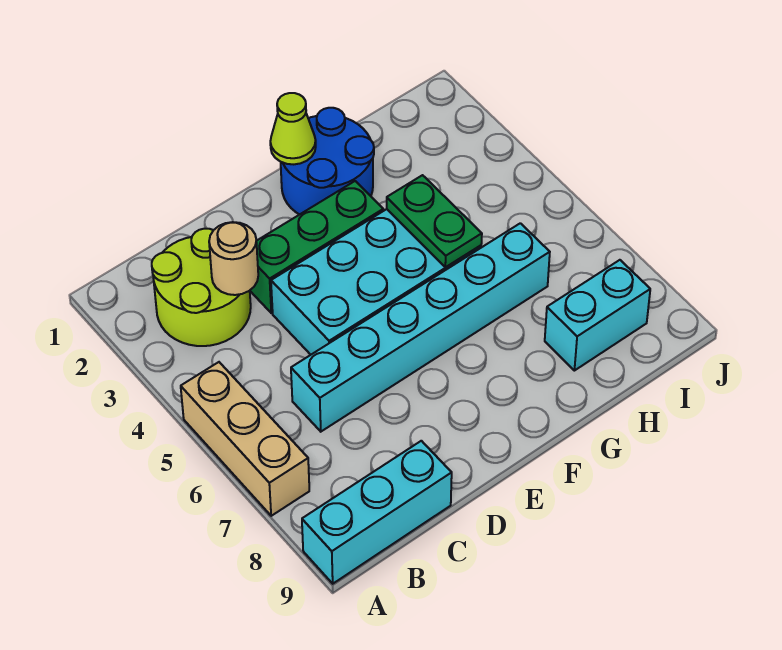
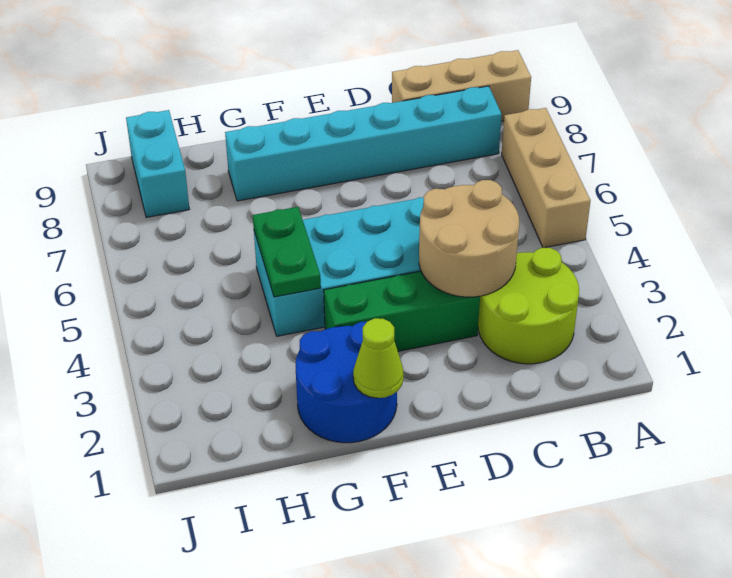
cyan 1x3 brick [302,441,452,584] -> tan 1x3 brick [392,50,531,121]
tan 1x1 round brick [209,222,258,295] -> tan 2x2 round brick [419,180,519,297]
cyan 1x6 brick [291,223,550,432] -> cyan 1x6 brick moved to [225,86,502,201]
cyan 1x2 brick [545,260,650,371] -> cyan 1x2 brick turned to [126,110,189,218]

